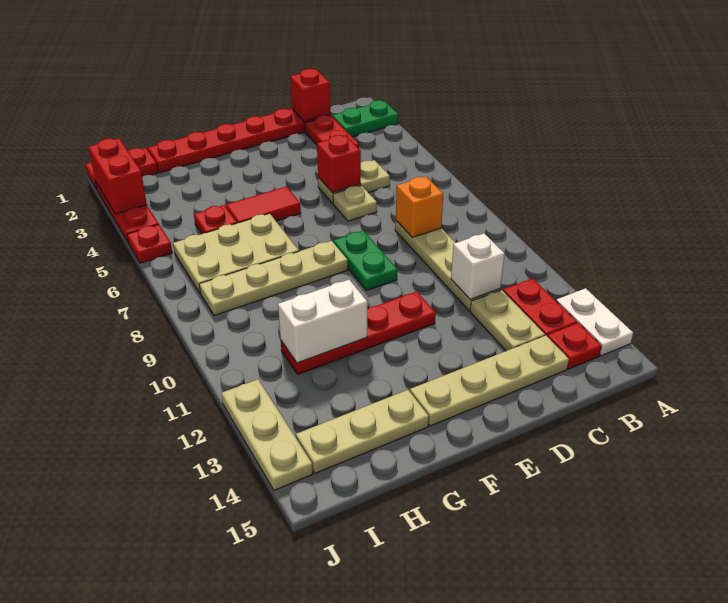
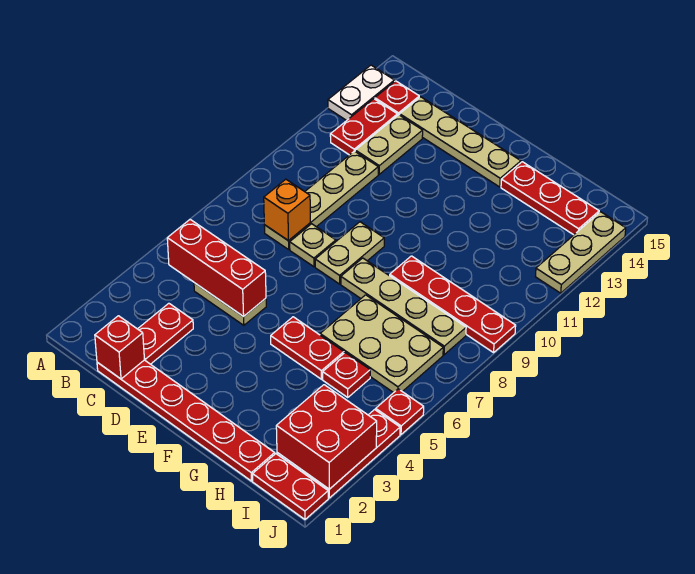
green 1x2 plate [332,100,398,137] -> none
white 1x1 brick [451,234,505,299] -> none
red 1x1 brick [317,135,361,193] -> red 1x3 brick [167,220,266,317]
tan 1x1 plate [333,185,377,221] -> tan 1x1 plate moved to [290,224,336,267]
green 1x2 plate [333,231,397,291] -> tan 1x2 plate [315,222,384,284]
red 1x4 plate [281,291,436,374] -> red 1x4 plate moved to [390,256,516,353]
red 1x2 tile [226,186,301,223] -> red 1x2 plate [271,317,344,379]
white 1x2 brick [278,280,367,363] -> none
tan 1x3 plate [296,390,429,473] -> red 1x3 plate [501,162,599,235]
red 1x2 brick [88,138,147,214] -> red 2x2 brick [276,385,377,489]

